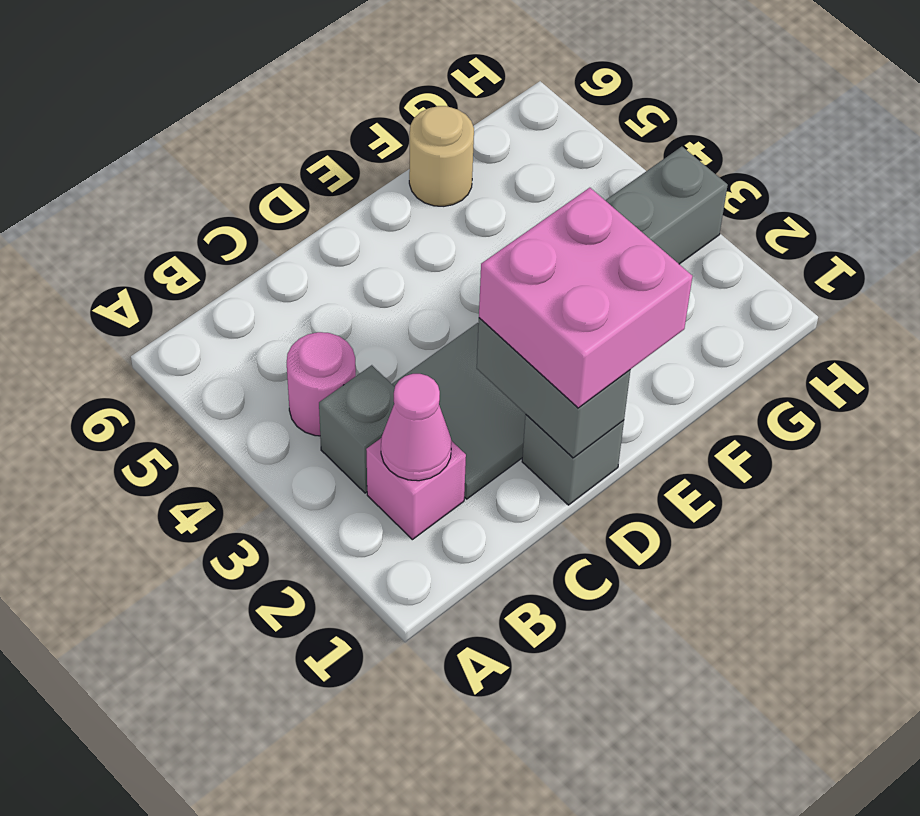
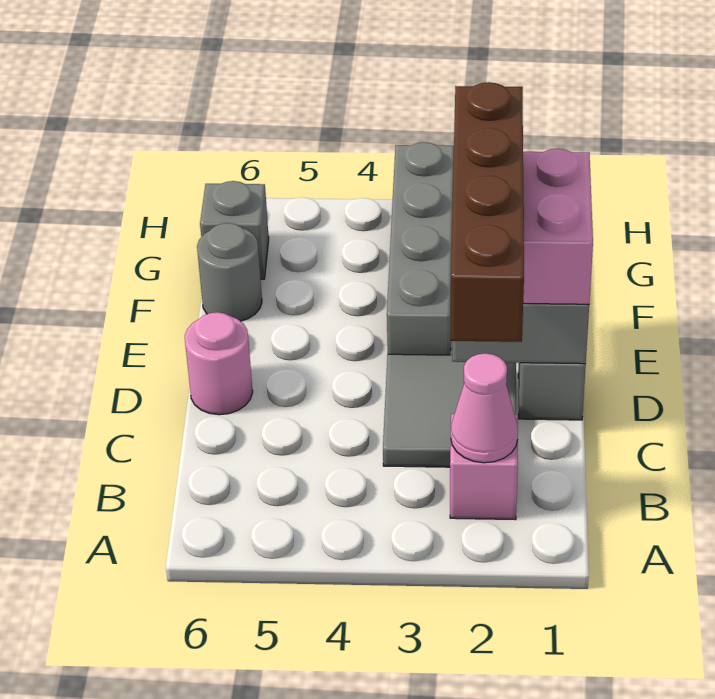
none -> brown 1x4 brick [451,82,524,342]
grey 1x1 brick [319,365,395,493] -> grey 1x1 brick moved to [200,181,269,279]
pink 1x1 round brick [287,332,356,436] -> pink 1x1 round brick moved to [185,312,253,415]
tan 1x1 round brick [409,106,474,206] -> grey 1x1 round brick [197,223,262,321]

